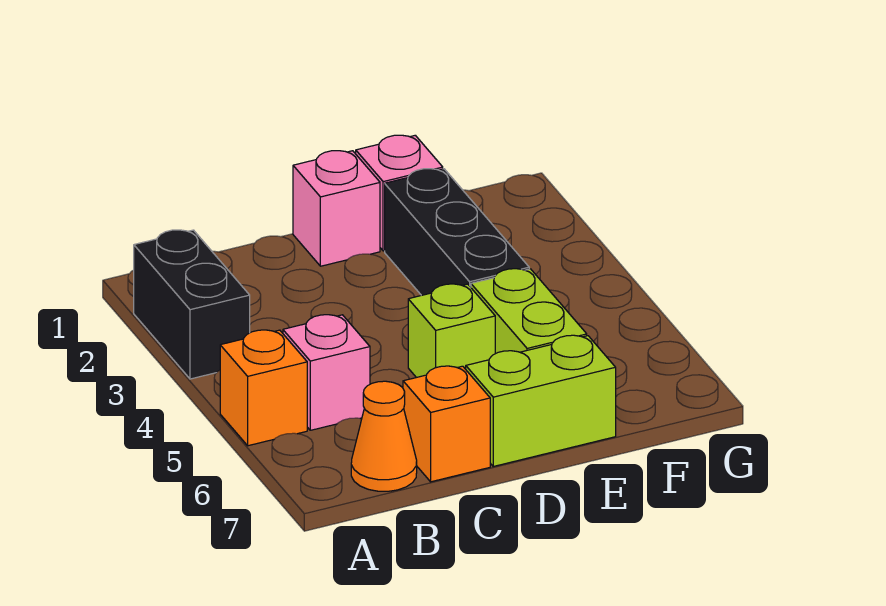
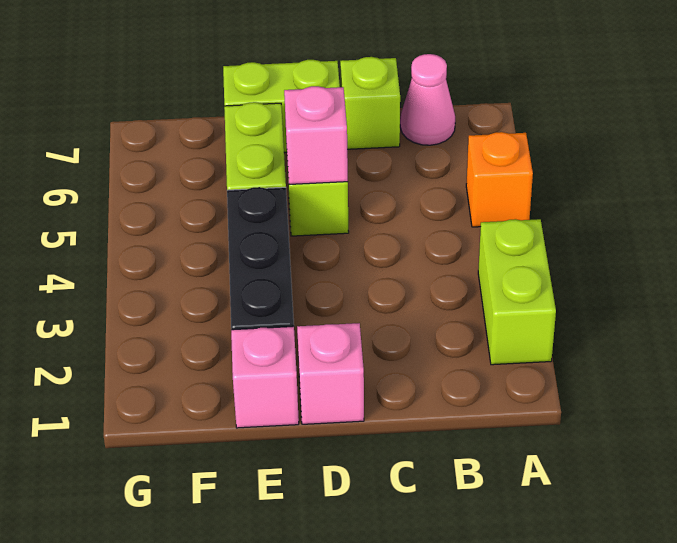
black 1x2 brick [134,230,250,379] -> lime 1x2 brick [478,219,556,365]
pink 1x1 brick [283,315,370,430] -> pink 1x1 brick moved to [284,86,348,184]
orange 1x1 cone [351,381,417,491] -> pink 1x1 cone [400,54,455,145]
orange 1x1 brick [403,366,490,482] -> lime 1x1 brick [340,57,400,149]

